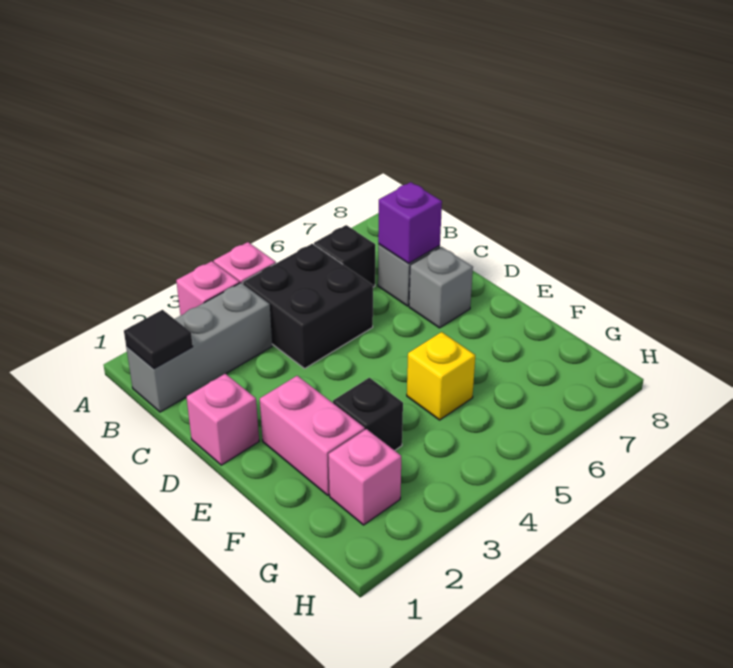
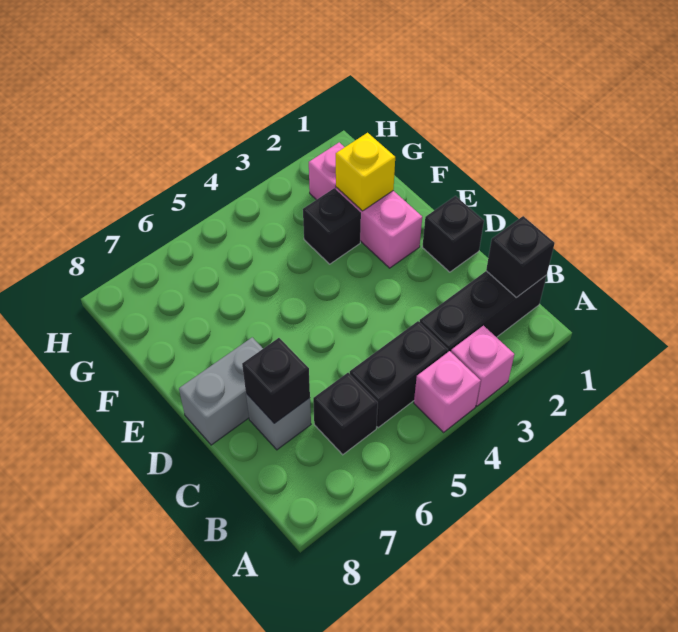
grey 1x3 brick [126,283,272,412] -> black 1x3 brick [420,271,547,352]
black 1x1 tile [124,310,193,369] -> black 1x1 brick [486,216,555,298]
black 2x2 brick [243,244,373,369] -> black 1x2 brick [350,321,448,428]
purple 1x1 brick [378,182,442,264] -> black 1x1 brick [242,338,310,423]
pink 1x1 brick [187,374,259,465] -> black 1x1 brick [422,196,484,272]
grey 1x1 brick [409,247,473,328] -> grey 1x2 brick [179,337,263,445]
yellow 1x1 brick [407,332,475,420] -> yellow 1x1 brick moved to [336,133,395,211]

